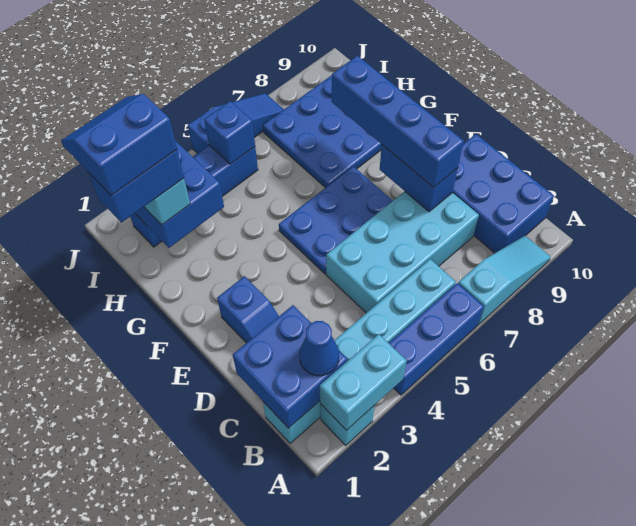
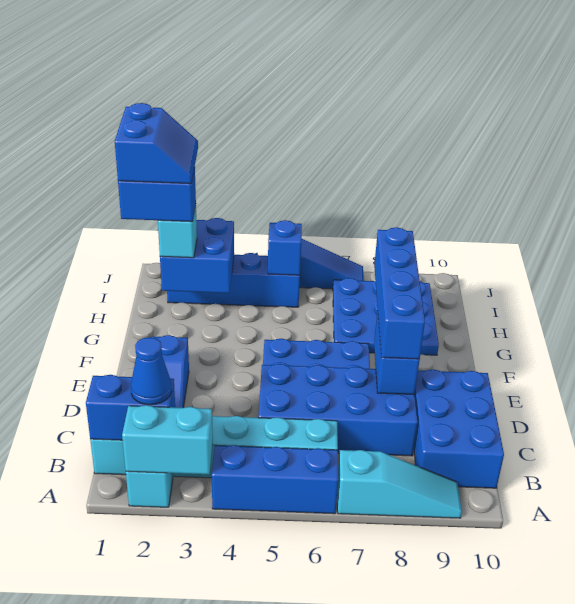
blue 2x2 brick [233,305,347,428] -> blue 1x2 brick [86,375,175,440]
cyan 2x4 brick [326,191,479,313] -> blue 2x4 brick [258,364,418,456]
blue 2x2 slope [61,94,177,196] -> blue 2x2 slope turned to [115,103,198,184]

